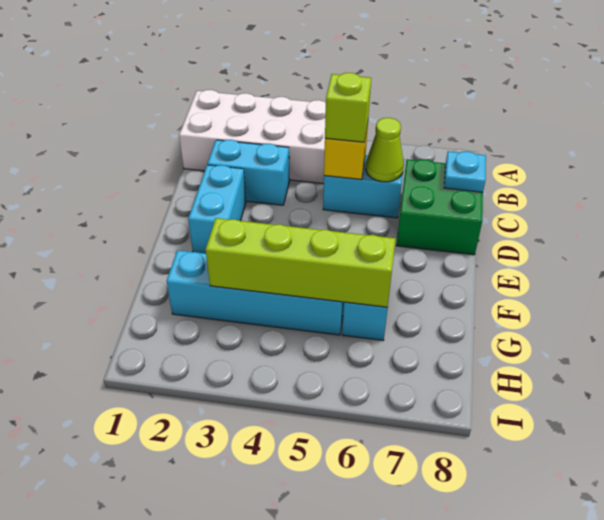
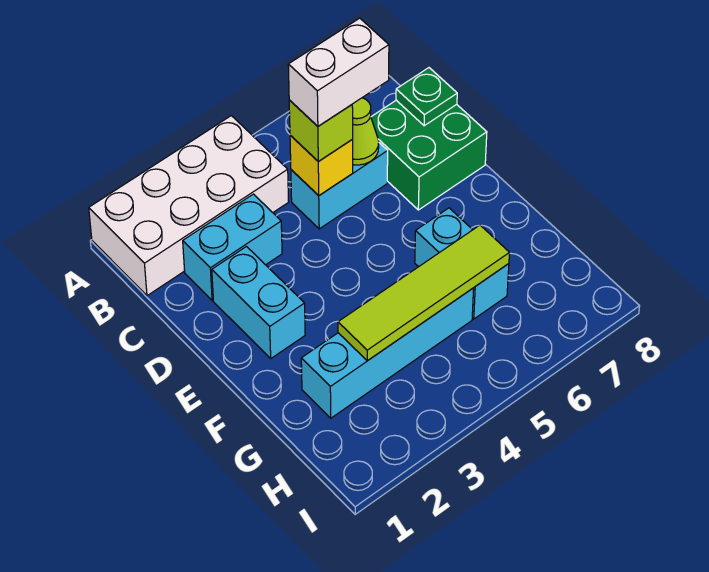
none -> white 1x2 brick [288,18,389,126]
cyan 1x1 plate [444,151,486,192] -> green 1x1 plate [396,68,457,126]
lime 1x4 brick [206,218,395,307] -> lime 1x4 tile [338,225,510,361]

